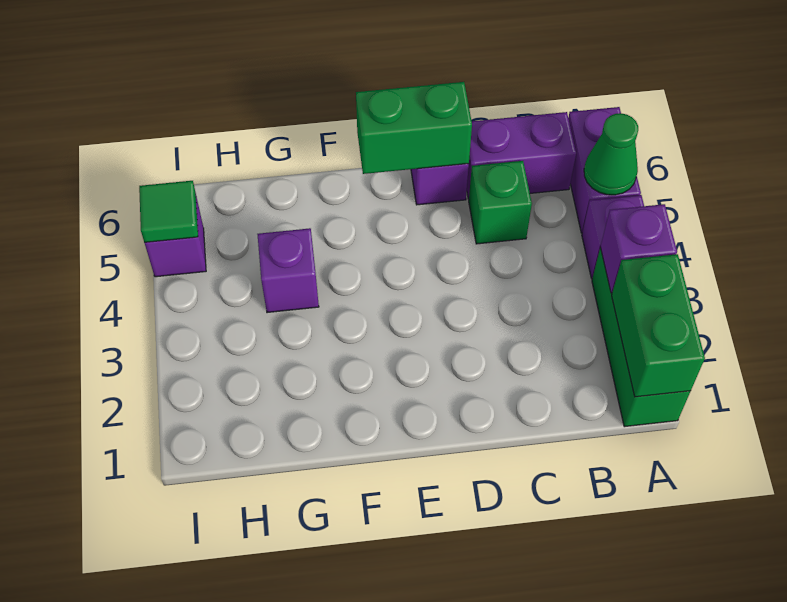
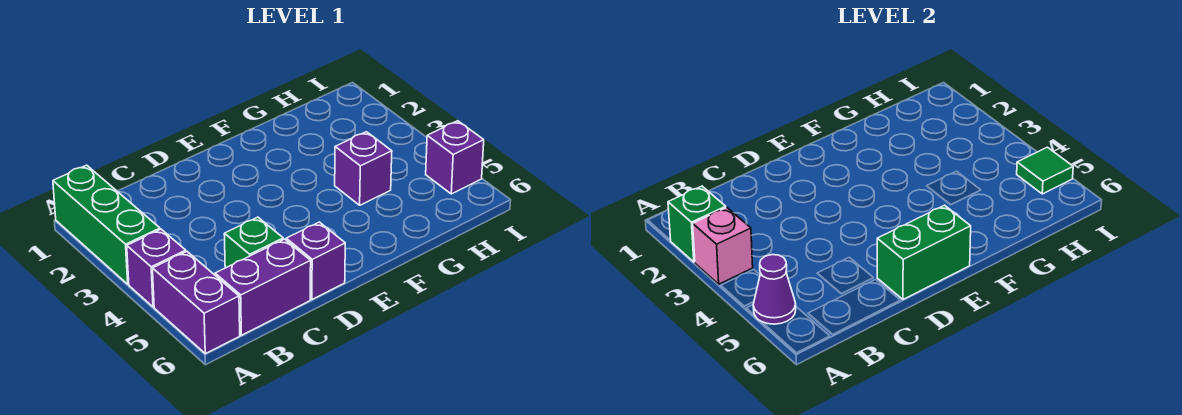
green 1x2 brick [612,254,705,397] -> green 1x1 brick [668,186,726,262]
purple 1x1 brick [600,204,677,293] -> pink 1x1 brick [693,208,753,284]
green 1x1 cone [584,113,638,195] -> purple 1x1 cone [753,255,796,324]

